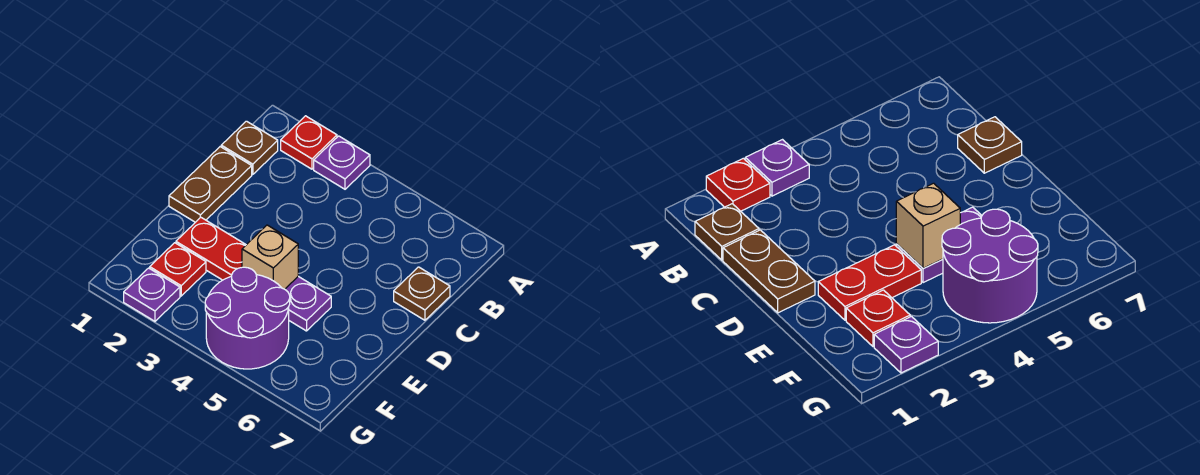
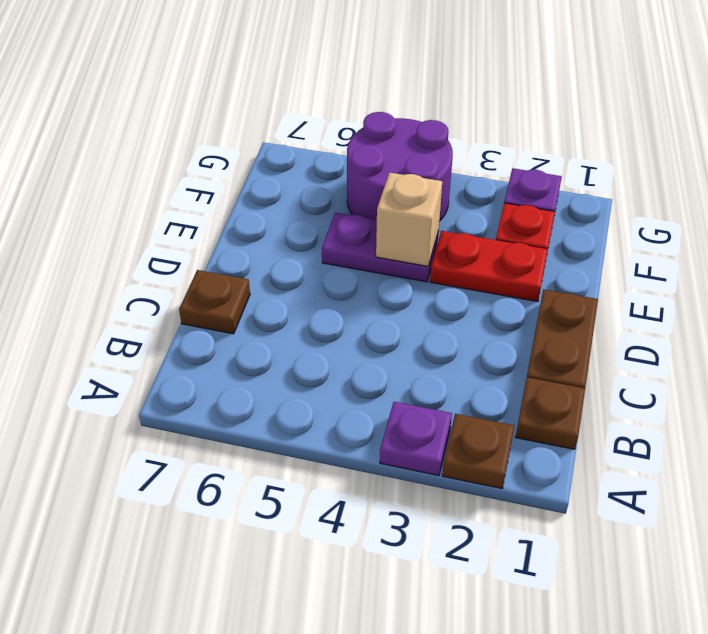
red 1x1 plate [281,116,337,169] -> brown 1x1 plate [442,414,514,488]

